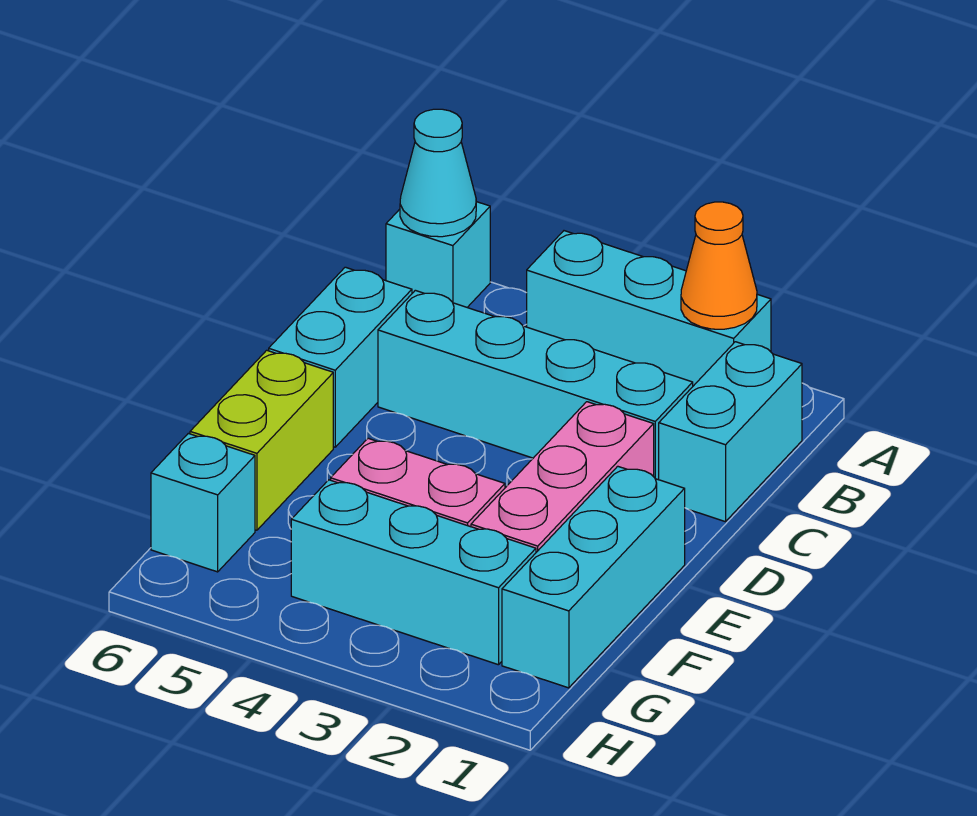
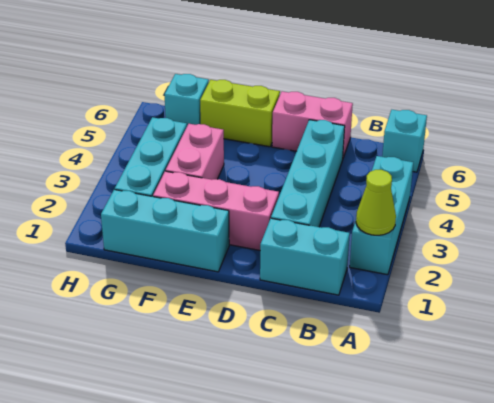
orange 1x1 cone [681,202,757,329] -> lime 1x1 cone [356,170,396,235]
cyan 1x1 cone [400,109,476,237] -> none
cyan 1x2 brick [269,267,412,447] -> pink 1x2 brick [272,91,353,158]

